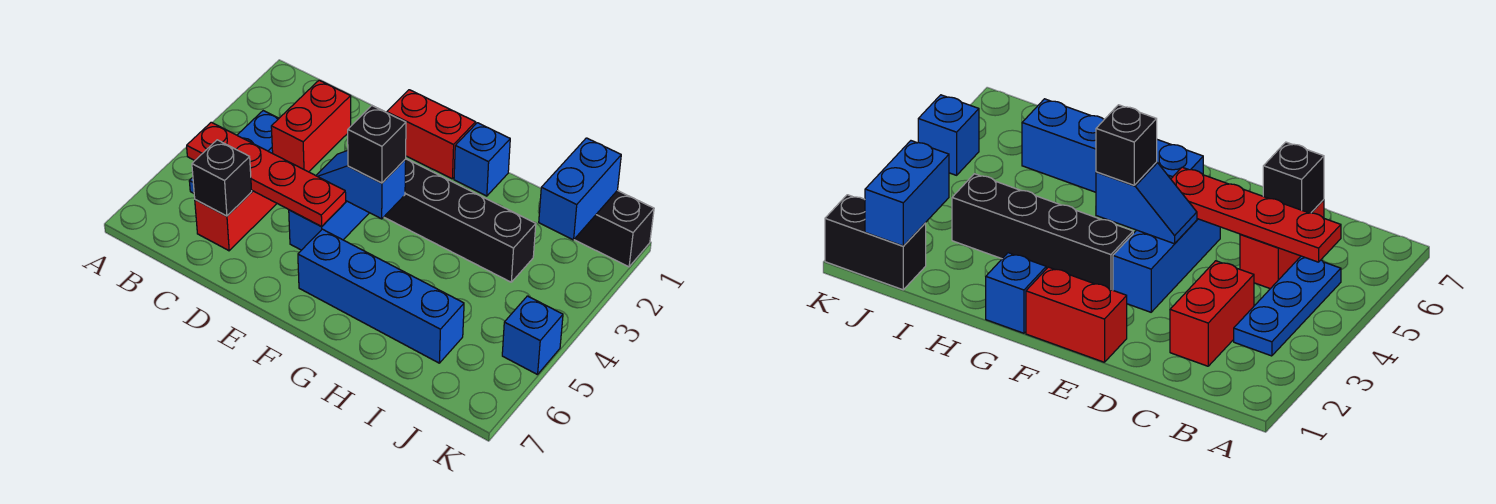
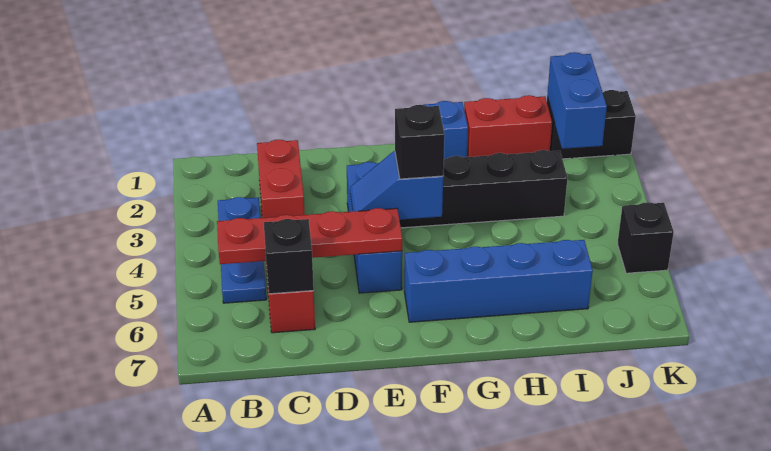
red 1x2 brick [386,90,476,179] -> red 1x2 brick moved to [464,95,552,157]
blue 1x1 brick [502,296,563,375] -> black 1x1 brick [618,202,674,273]

